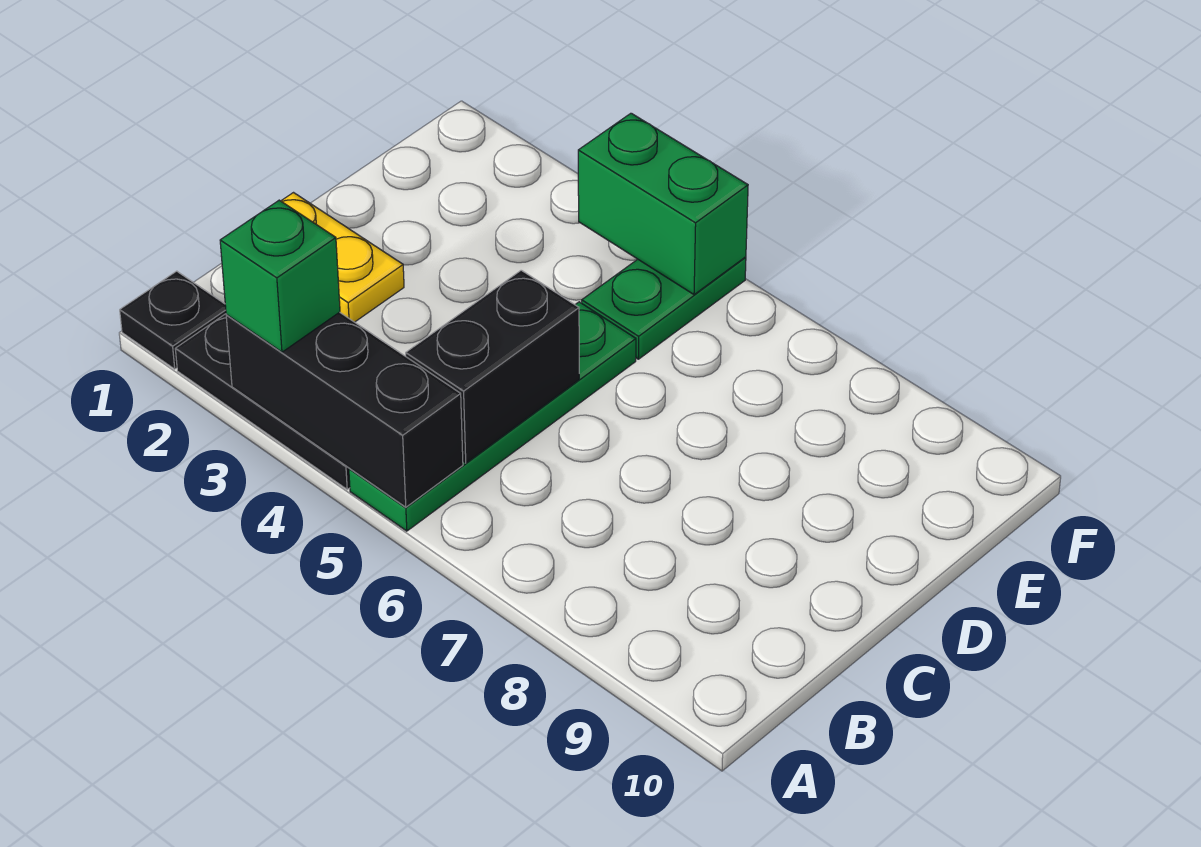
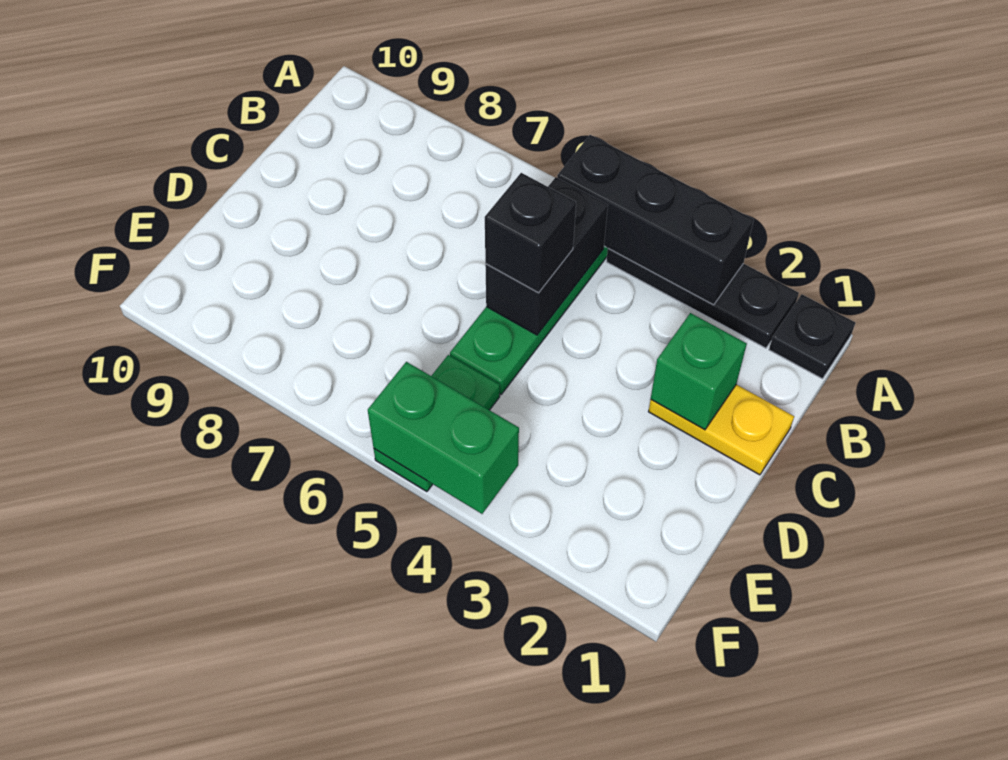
green 1x1 brick [220,200,340,352] -> green 1x1 brick moved to [651,313,747,430]
none -> black 1x1 brick [485,173,576,293]

